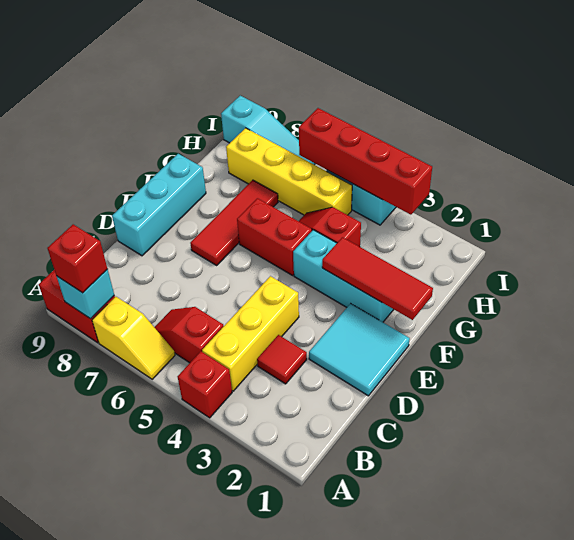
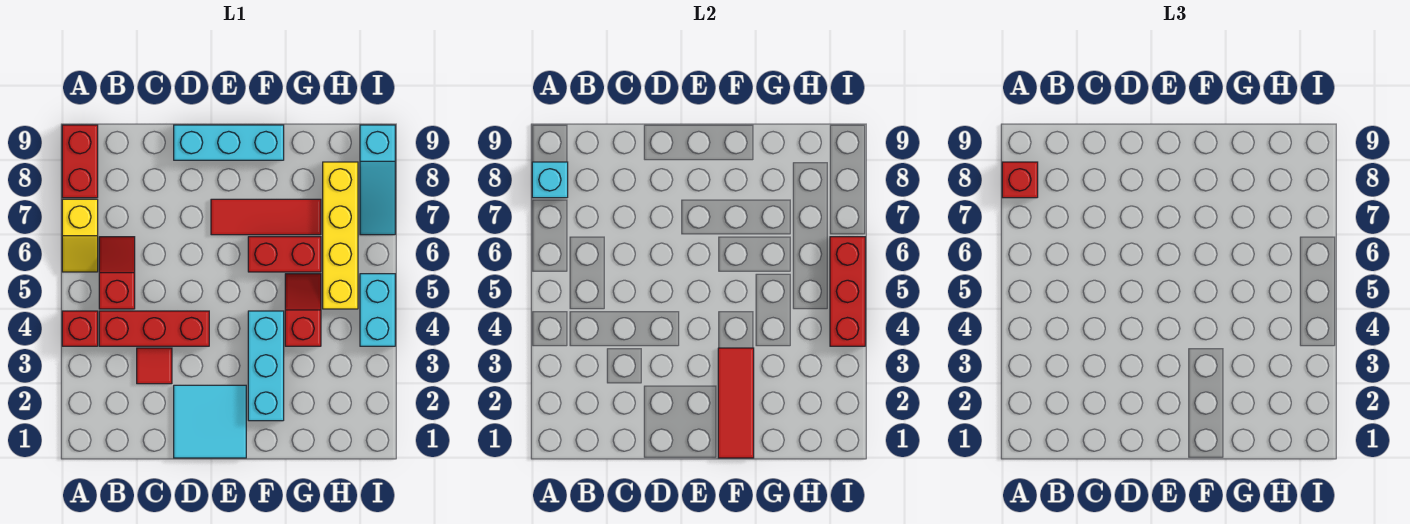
yellow 1x3 brick [202,276,299,391] -> red 1x3 brick [99,311,209,346]
red 1x2 brick [237,198,312,275] -> red 1x2 brick turned to [248,237,321,272]
red 1x4 brick [299,108,432,215] -> red 1x3 brick [830,237,865,346]

